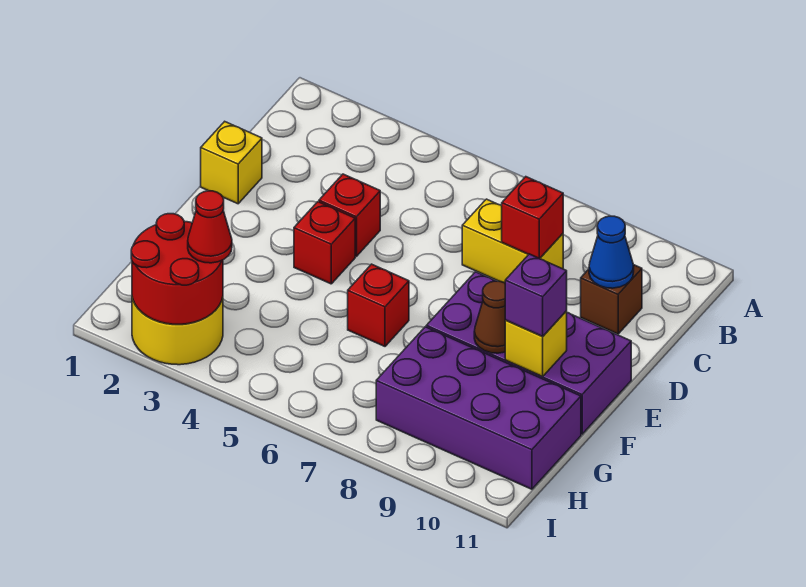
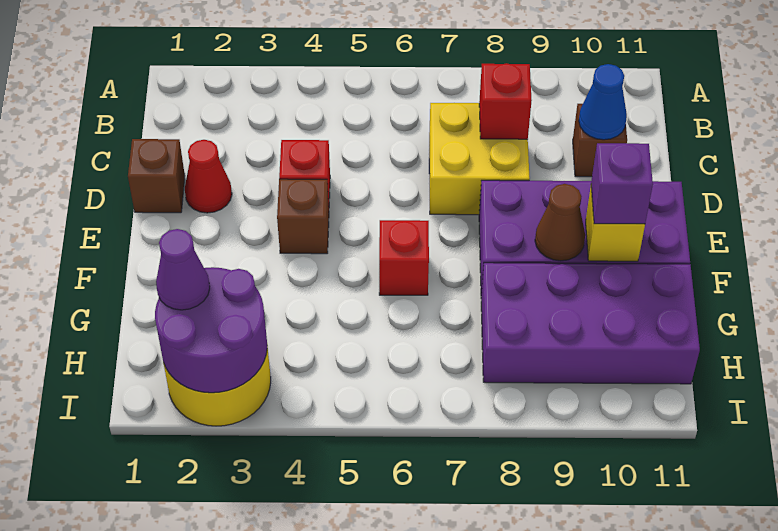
yellow 1x2 brick [462,199,563,283] -> yellow 2x2 brick [429,103,530,215]
yellow 1x1 brick [201,122,262,204] -> brown 1x1 brick [128,139,185,213]
red 1x1 brick [294,202,355,284] -> brown 1x1 brick [277,179,329,254]
red 2x2 round brick [131,214,223,324] -> purple 2x2 round brick [155,267,267,393]
none -> purple 1x1 cone [156,229,210,310]
red 1x1 cone [188,191,232,263] -> red 1x1 cone moved to [185,140,232,213]

